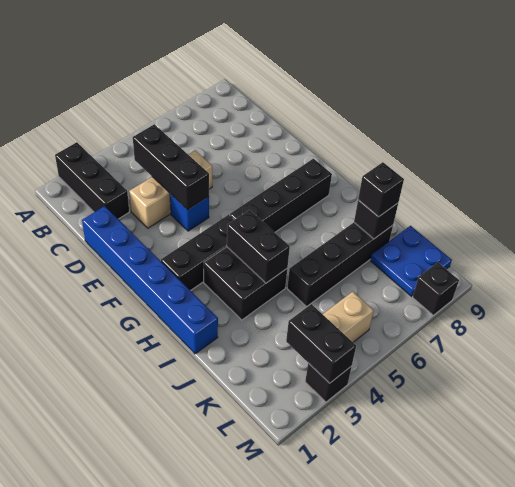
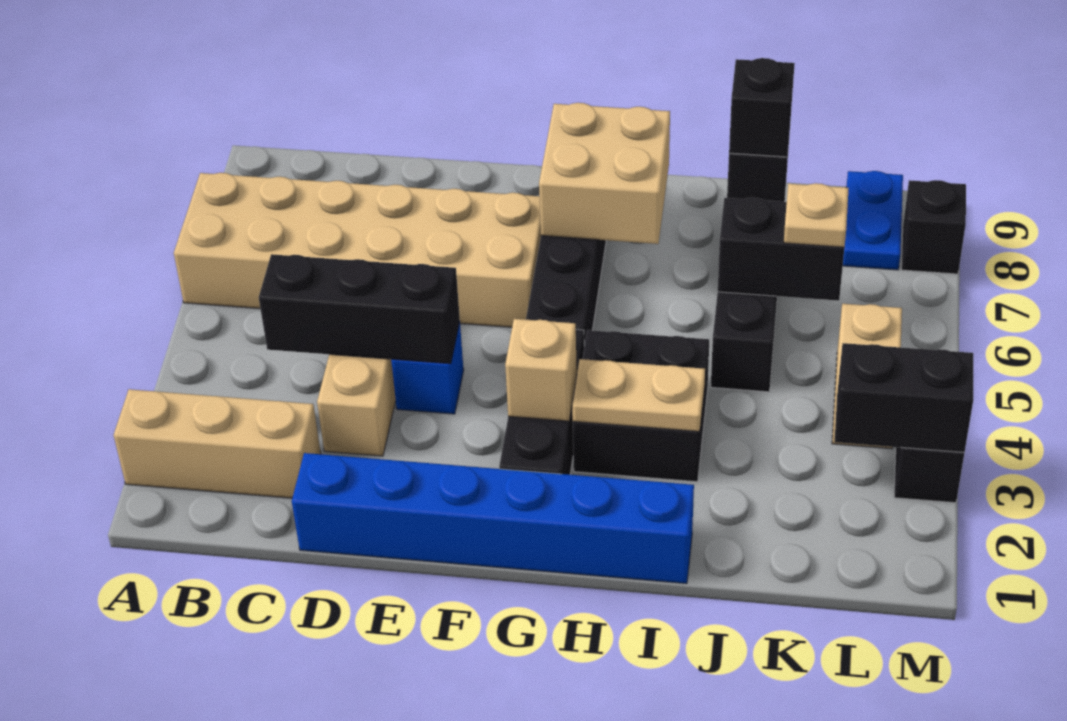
black 1x3 brick [55,142,129,219] -> tan 1x3 brick [114,389,321,498]
none -> tan 2x6 brick [174,173,541,327]
none -> tan 1x1 brick [505,319,577,421]
none -> tan 2x2 brick [539,103,670,244]
none -> tan 1x2 plate [572,359,705,432]
black 1x2 brick [227,210,290,283] -> black 1x2 brick moved to [718,198,844,301]
none -> tan 1x1 plate [784,183,849,247]
blue 2x2 plate [370,226,452,296] -> blue 1x2 plate [843,171,903,270]

